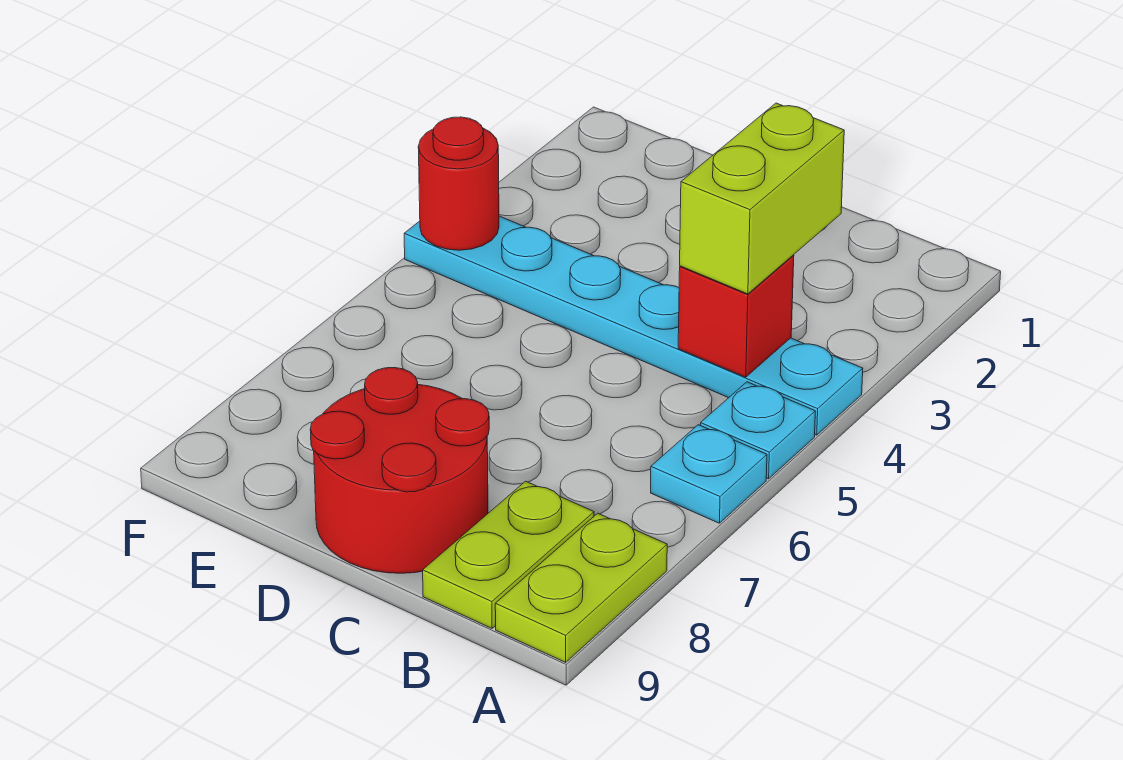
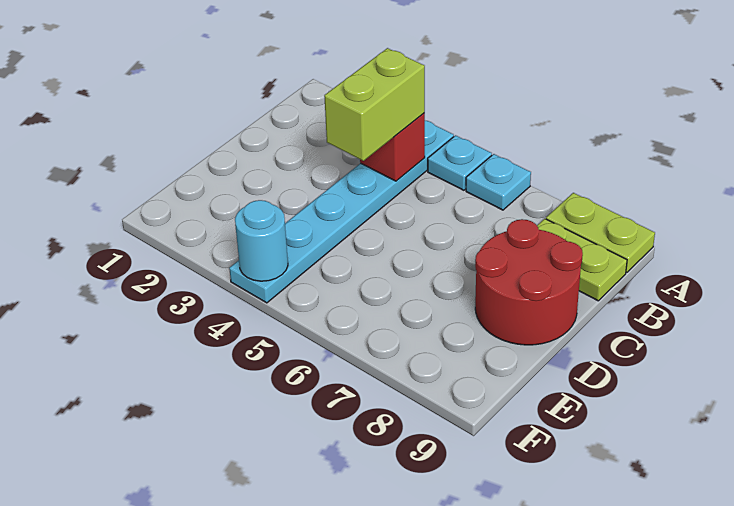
lime 1x2 brick [680,103,844,294] -> lime 1x2 brick turned to [324,48,425,161]
red 1x1 round brick [418,117,499,250] -> cyan 1x1 round brick [235,200,288,281]

